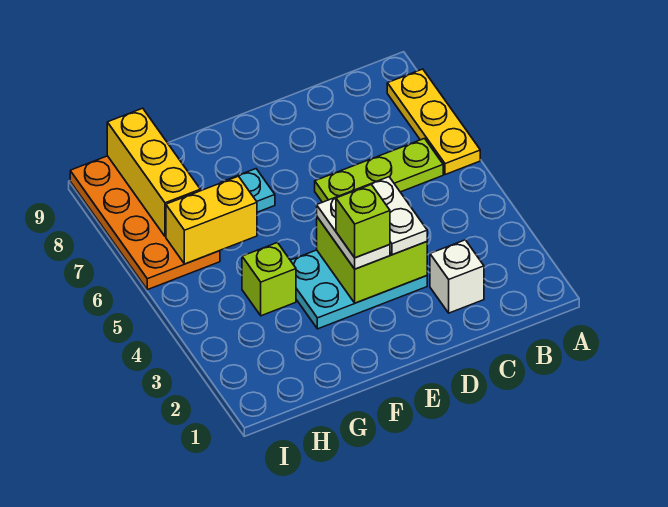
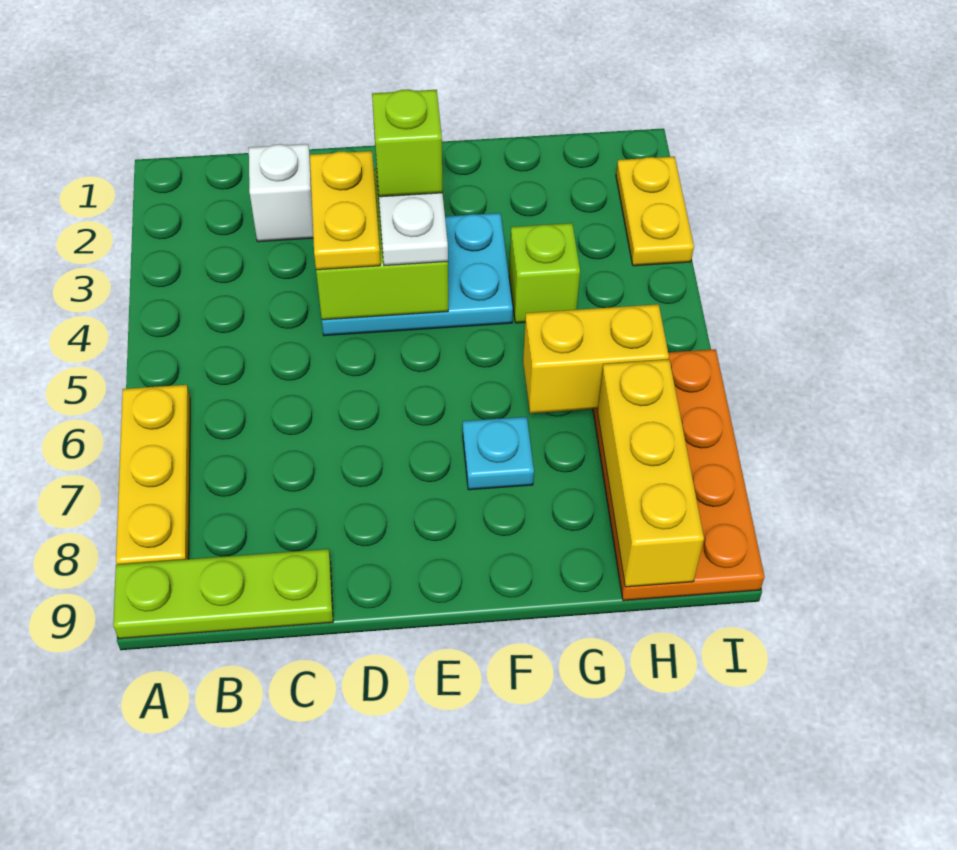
lime 1x3 plate [315,138,443,202] -> lime 1x3 plate moved to [113,549,333,639]
white 1x2 plate [354,177,427,255] -> yellow 1x2 plate [310,151,380,270]
none -> yellow 1x2 plate [616,157,694,266]

